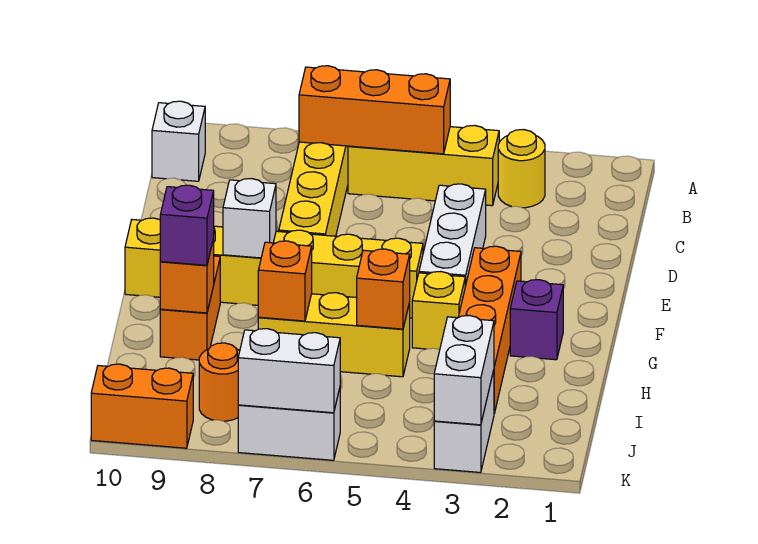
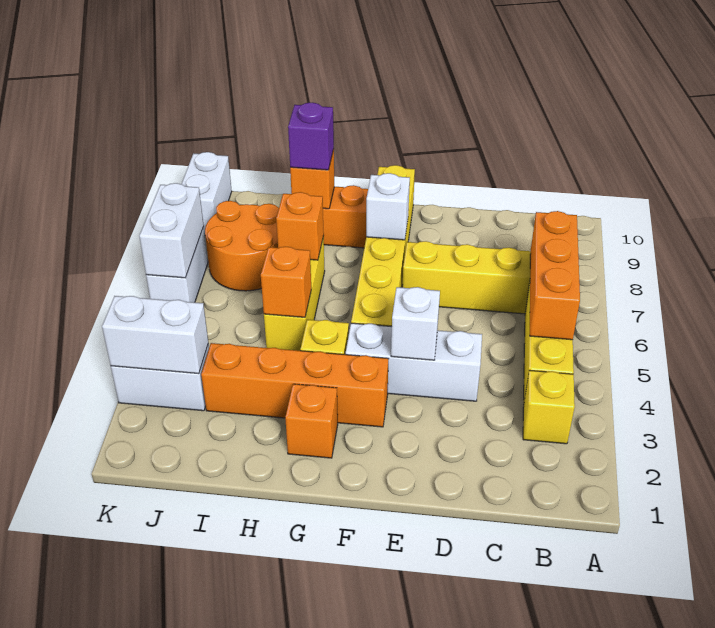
yellow 1x1 round brick [498,130,545,208] -> yellow 1x1 brick [523,370,575,444]
white 1x1 brick [152,101,205,181] -> white 1x1 brick moved to [391,287,440,360]
purple 1x1 brick [510,280,563,360] -> orange 1x1 brick [285,384,338,458]
orange 1x1 round brick [199,343,240,421] -> orange 2x2 round brick [205,201,279,291]
orange 1x2 brick [91,364,193,448] -> white 1x2 brick [182,152,232,233]

